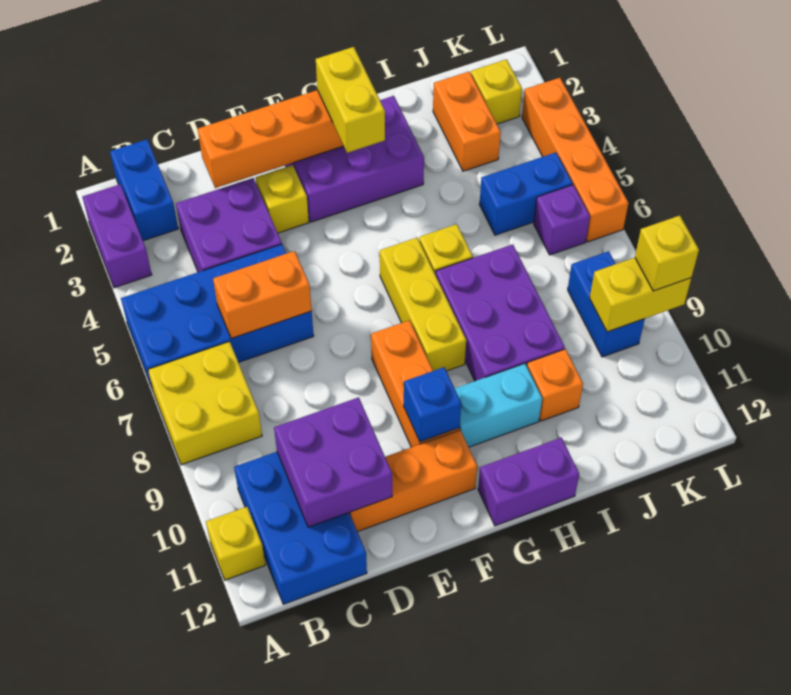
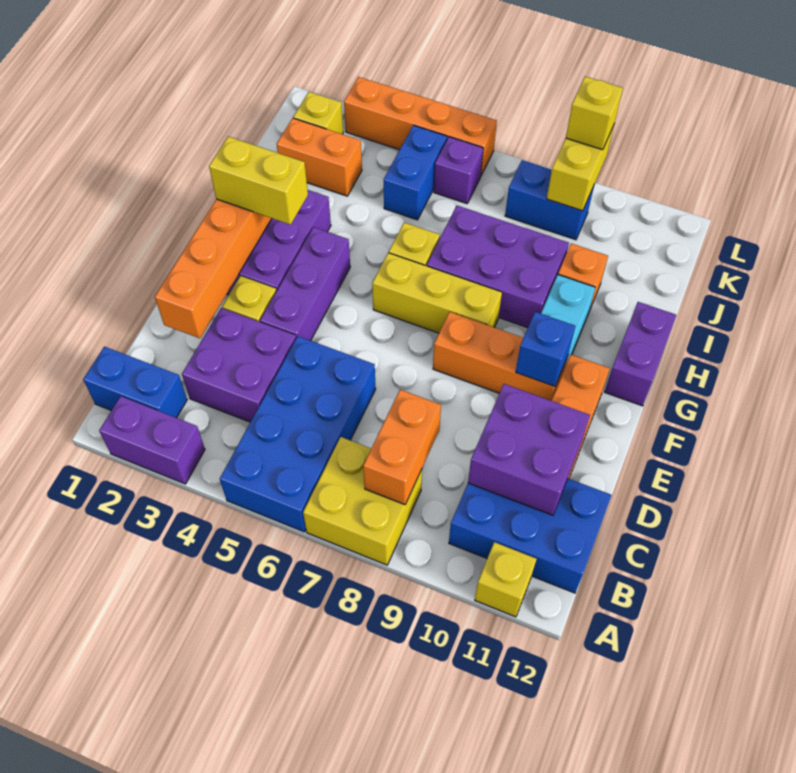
orange 1x2 brick [213,251,312,339] -> orange 1x2 brick moved to [363,390,441,505]
none -> purple 1x3 brick [260,227,350,341]

